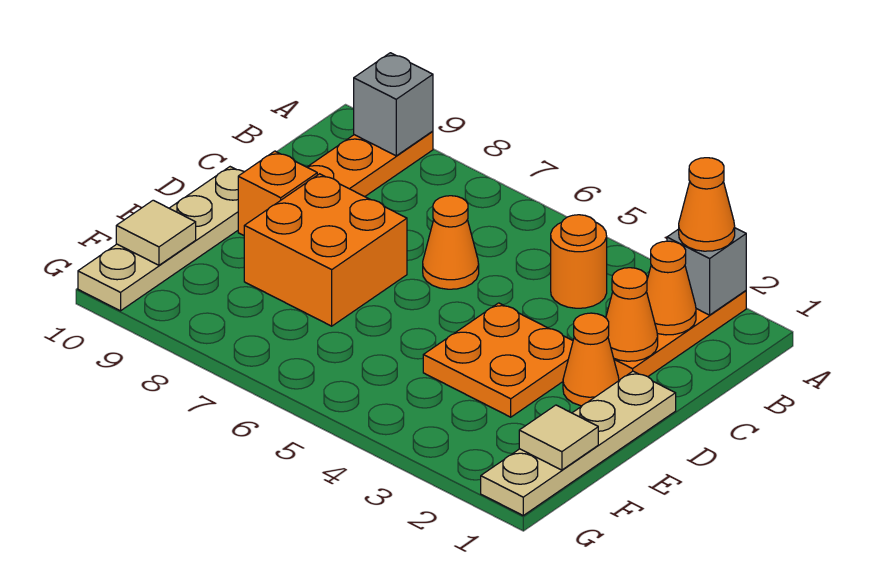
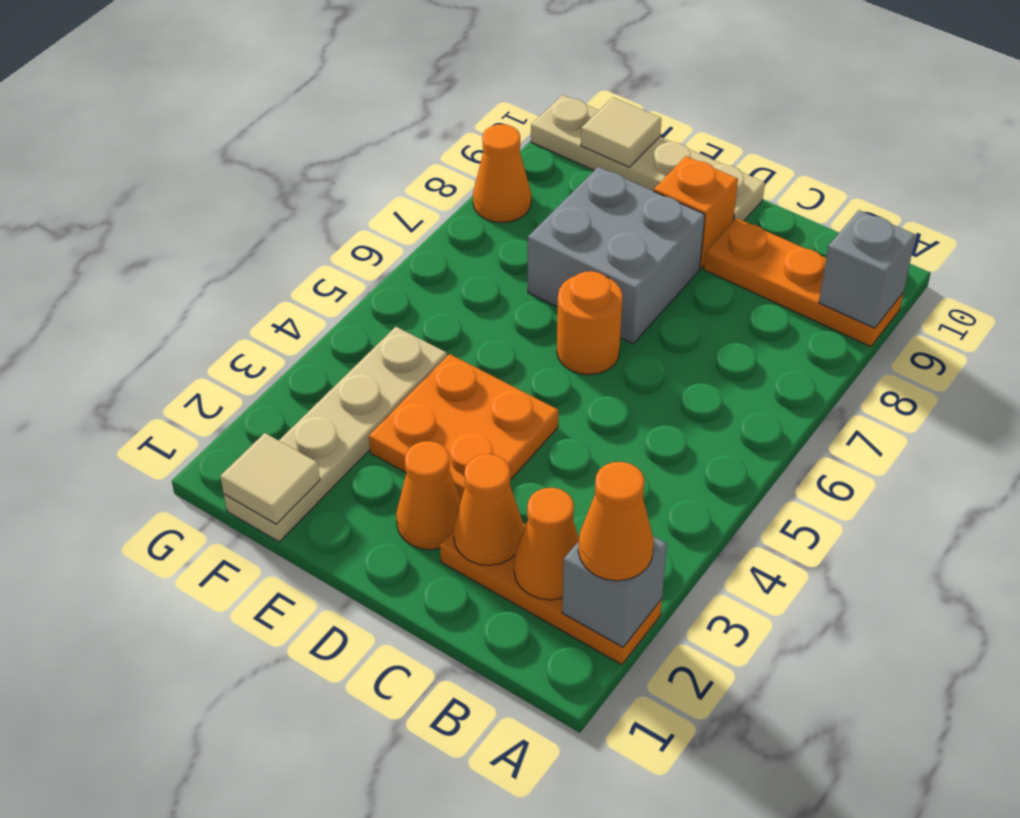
orange 1x1 round brick [551,215,607,308] -> orange 1x1 round brick moved to [557,271,623,375]
orange 1x1 cone [423,196,479,289] -> orange 1x1 cone moved to [473,124,531,223]
tan 1x4 plate [481,371,676,515] -> tan 1x4 plate turned to [224,327,447,542]
orange 2x2 brick [244,174,407,326] -> grey 2x2 brick [528,167,705,344]

